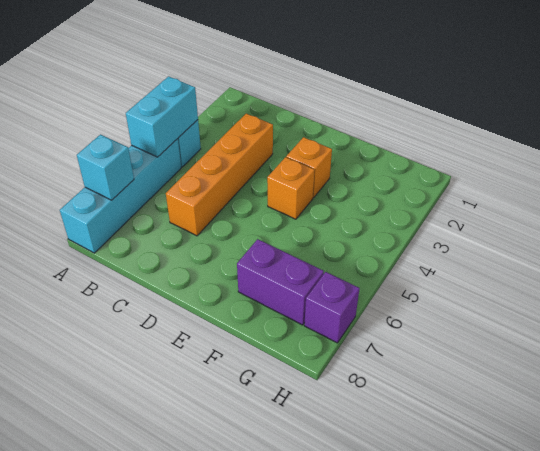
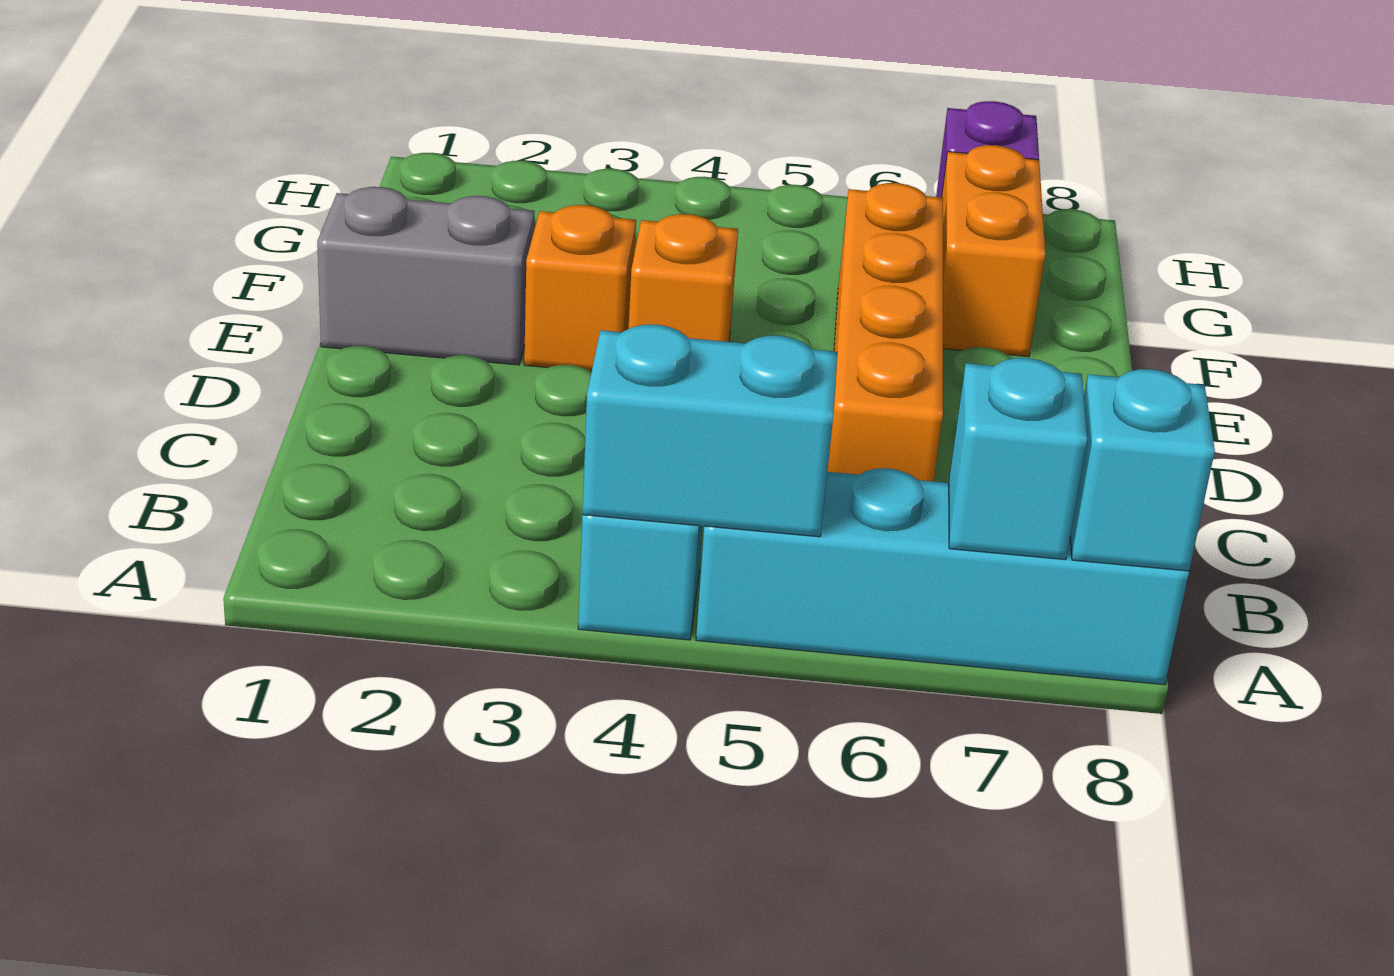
none -> cyan 1x1 brick [1070,369,1215,571]
orange 1x4 brick [166,114,273,236] -> orange 1x4 brick turned to [828,183,943,481]
none -> grey 1x2 brick [317,187,535,365]
purple 1x2 brick [237,239,324,325] -> orange 1x2 brick [942,145,1045,357]

